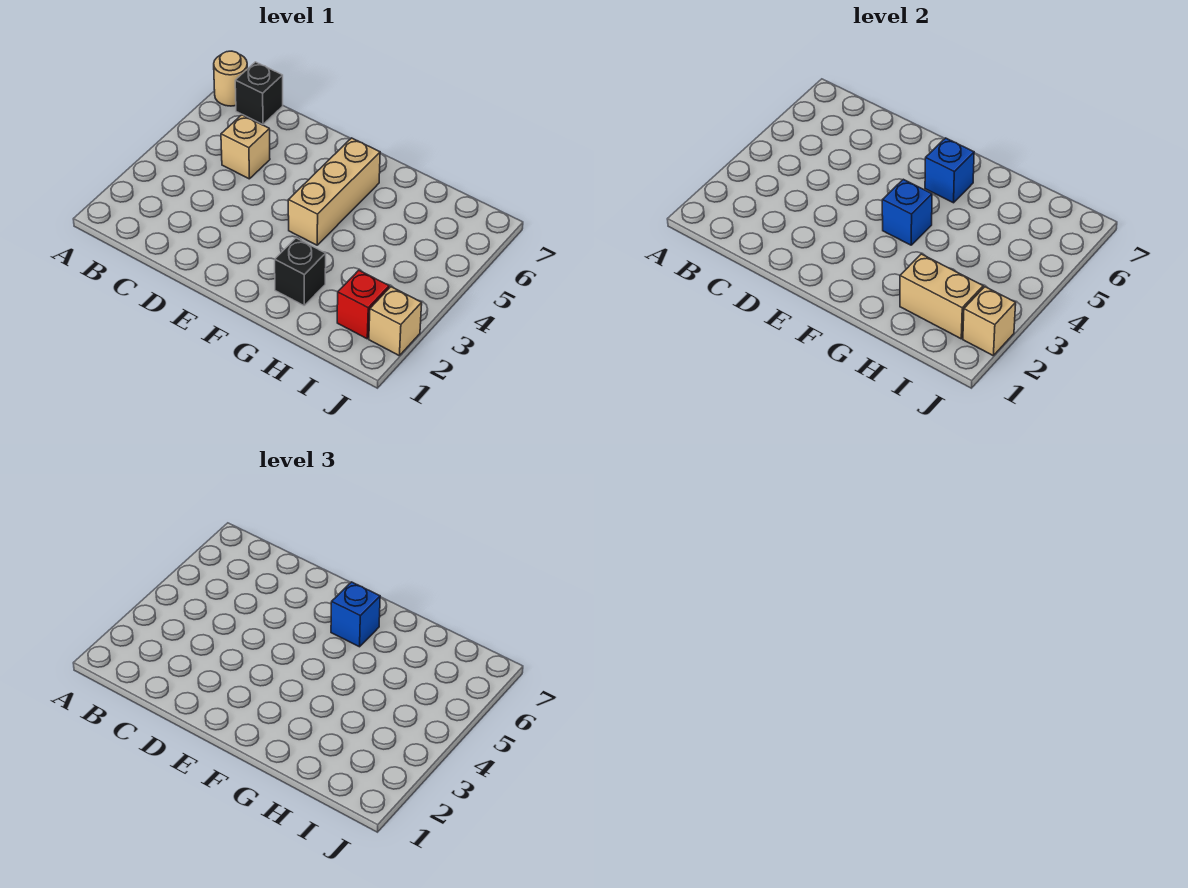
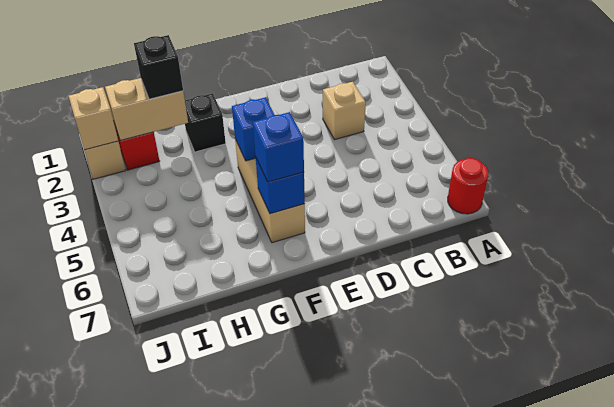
tan 1x1 round brick [214,51,247,106] -> red 1x1 round brick [448,158,488,214]
black 1x1 brick [235,62,283,124] -> black 1x1 brick moved to [134,35,183,99]
tan 1x1 brick [221,115,270,179] -> tan 1x1 brick moved to [323,82,366,140]

